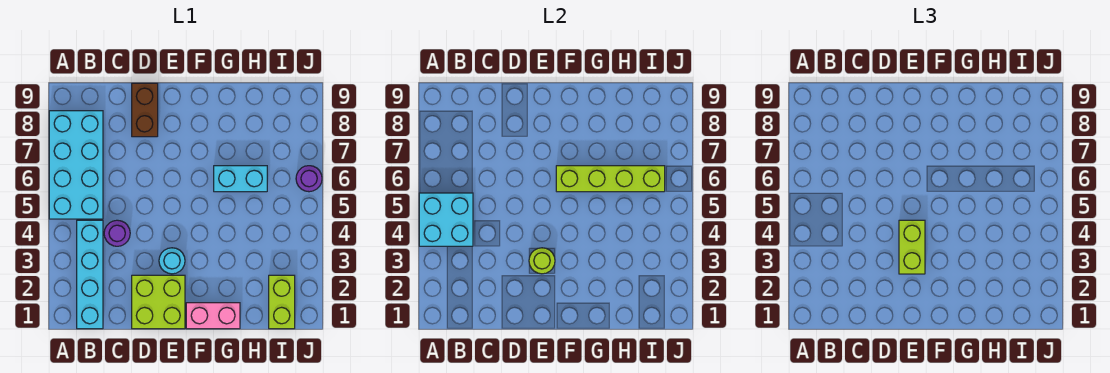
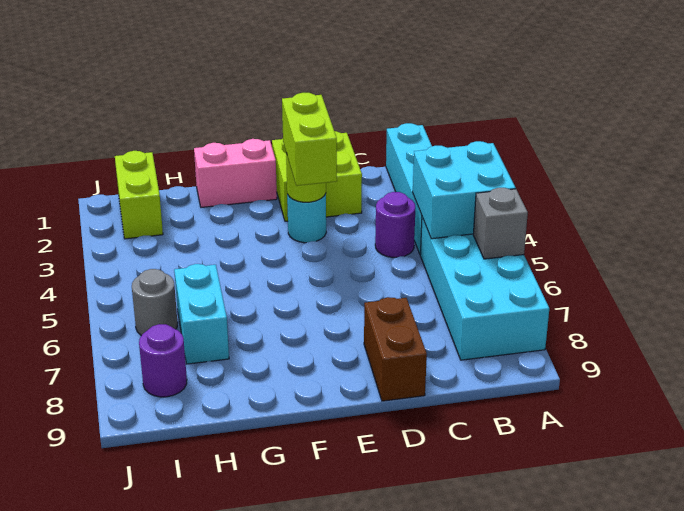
none -> grey 1x1 brick [473,188,528,259]
lime 1x4 brick [556,166,665,192] -> none
cyan 1x2 brick [214,166,267,192] -> cyan 1x2 brick turned to [174,264,229,364]
none -> grey 1x1 round brick [132,269,178,335]
purple 1x1 round brick [296,166,322,192] -> purple 1x1 round brick moved to [139,324,187,397]

